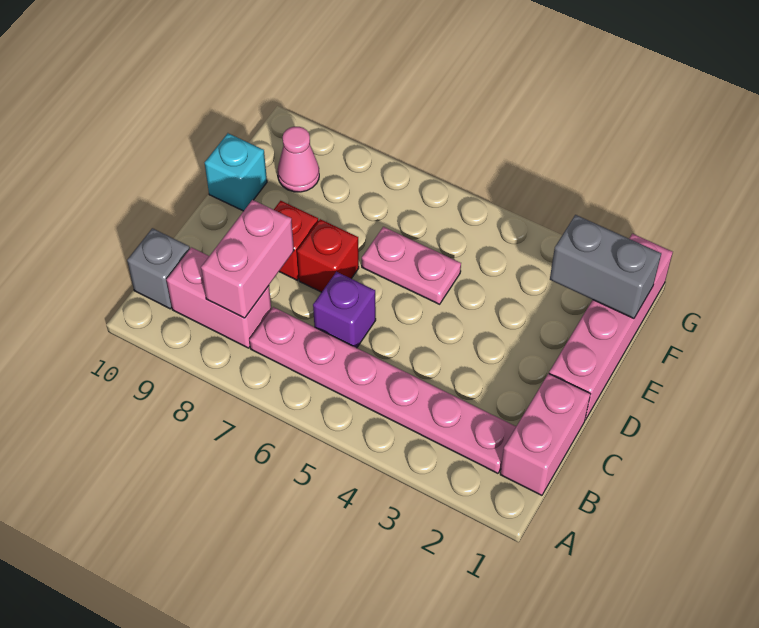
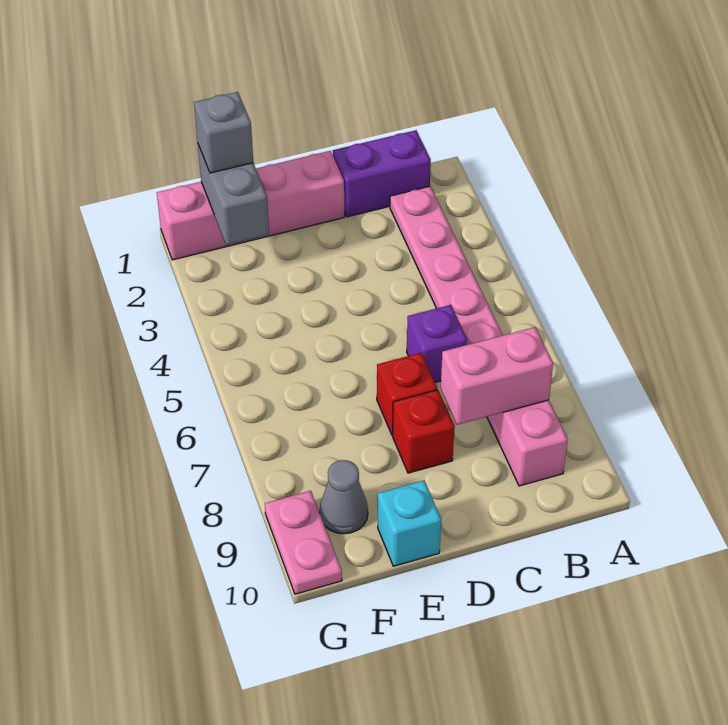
pink 1x2 brick [500,374,590,495] -> purple 1x2 brick [333,130,431,217]
grey 1x1 brick [127,228,190,309] -> grey 1x1 brick moved to [194,92,253,173]
pink 1x2 plate [362,227,461,304] -> pink 1x2 plate moved to [265,491,342,594]
pink 1x1 cone [277,127,319,192] -> grey 1x1 cone [320,460,368,534]

